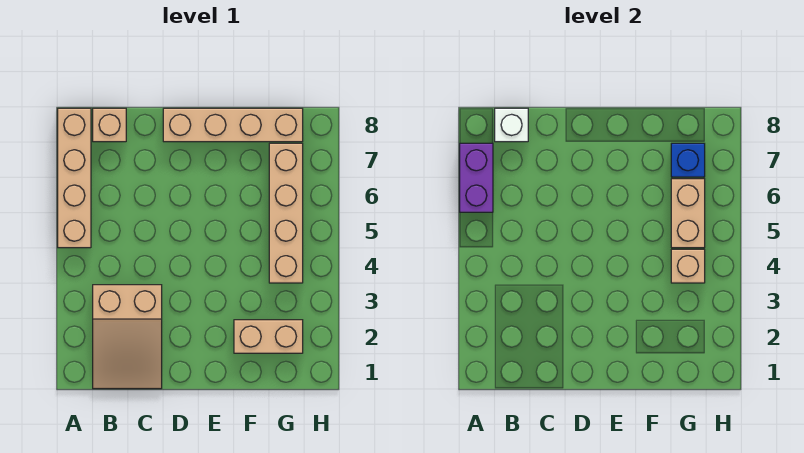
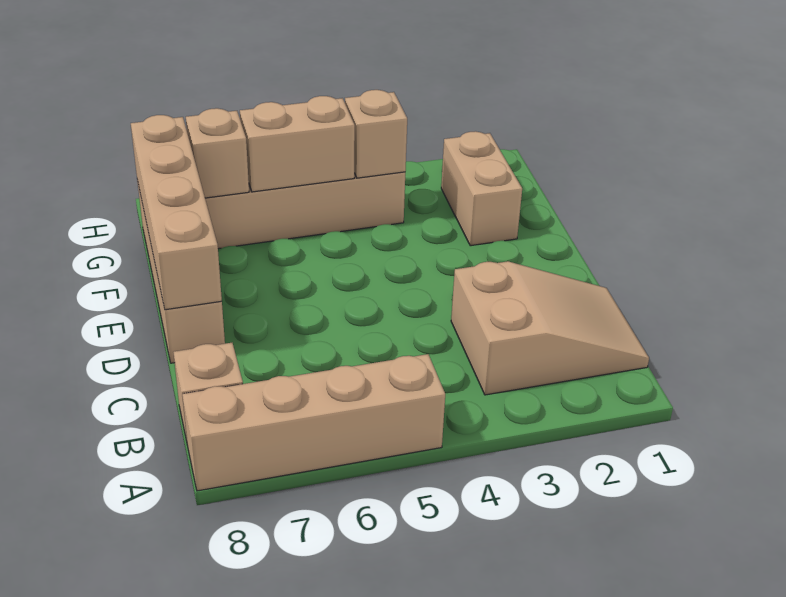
purple 1x2 brick [460,143,493,212] -> none
white 1x1 brick [495,108,528,142] -> none
none -> tan 1x4 brick [131,115,222,310]
blue 1x1 brick [671,143,705,177] -> tan 1x1 brick [186,108,249,198]

